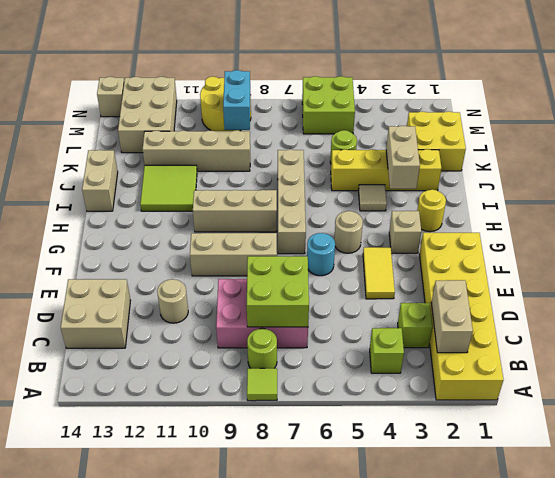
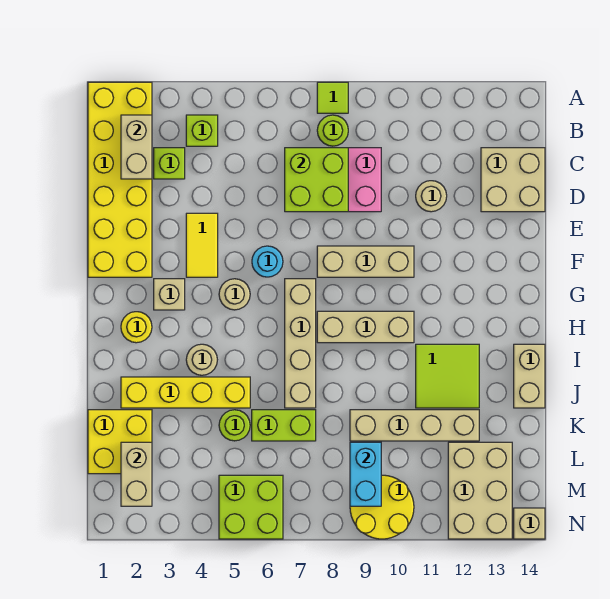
tan 1x2 brick [386,126,420,189] -> tan 1x2 brick moved to [121,442,152,506]
tan 1x1 tile [359,185,387,211] -> tan 1x1 round brick [186,344,217,375]
none -> lime 1x2 brick [252,410,316,441]

